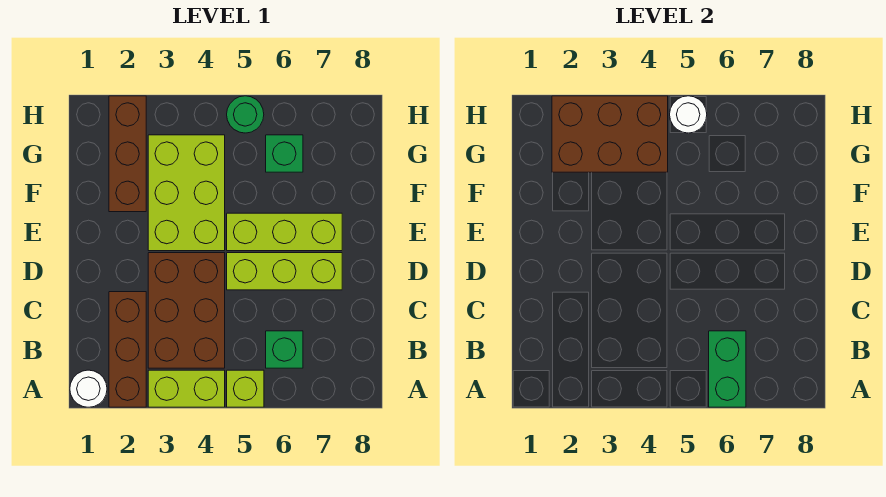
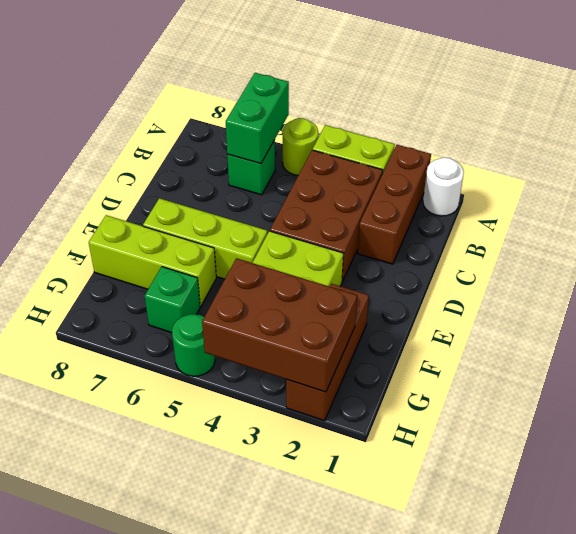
lime 1x1 brick [227,370,264,407] -> lime 1x1 round brick [282,118,318,175]
lime 1x3 brick [227,253,342,290] -> lime 1x3 brick moved to [89,215,216,306]
white 1x1 round brick [670,96,707,133] -> none

